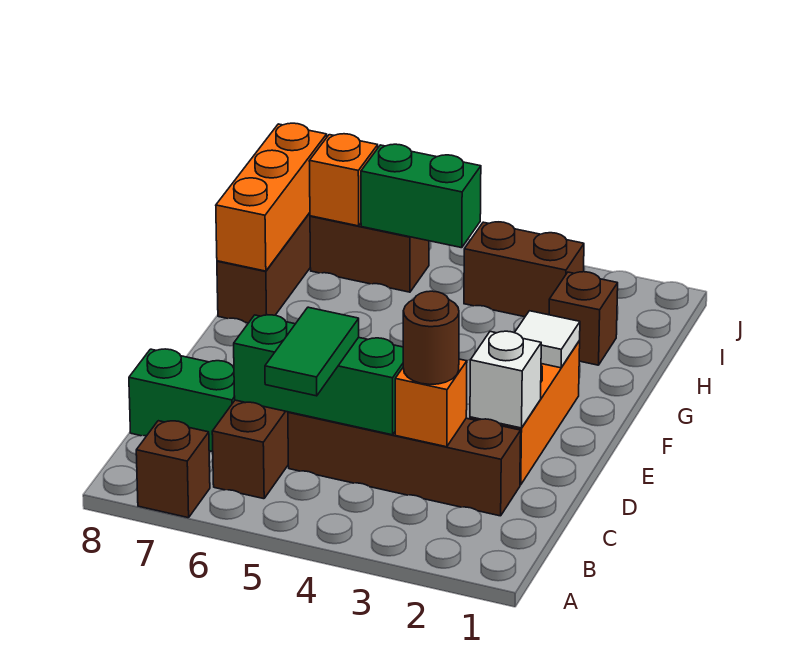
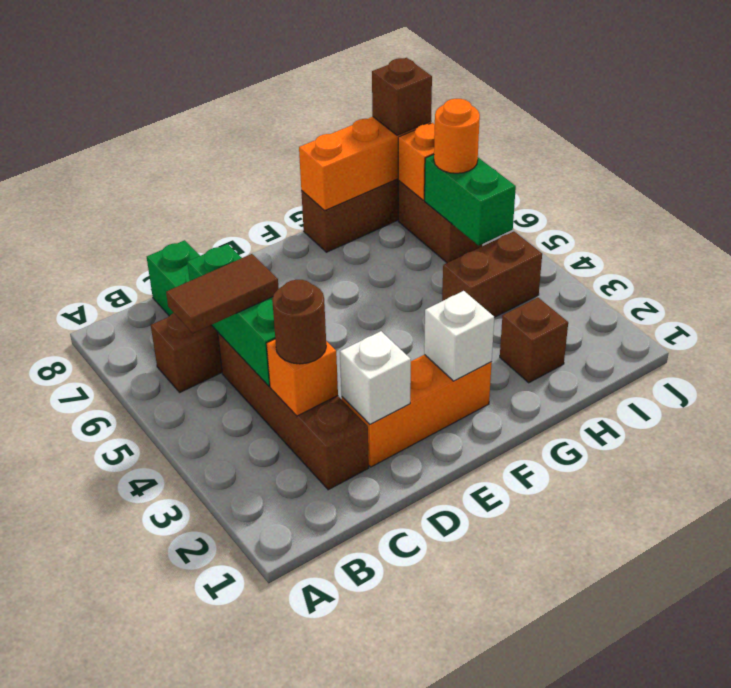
brown 1x1 brick [136,421,210,518] -> brown 1x1 brick moved to [372,58,432,135]
green 1x2 tile [265,307,359,396] -> brown 1x2 tile [166,254,279,333]
white 1x1 tile [515,311,580,368] -> white 1x1 brick [424,291,494,381]
brown 1x2 brick [464,222,584,317] -> brown 1x2 brick turned to [442,231,542,317]
none -> orange 1x1 round brick [434,99,480,173]

